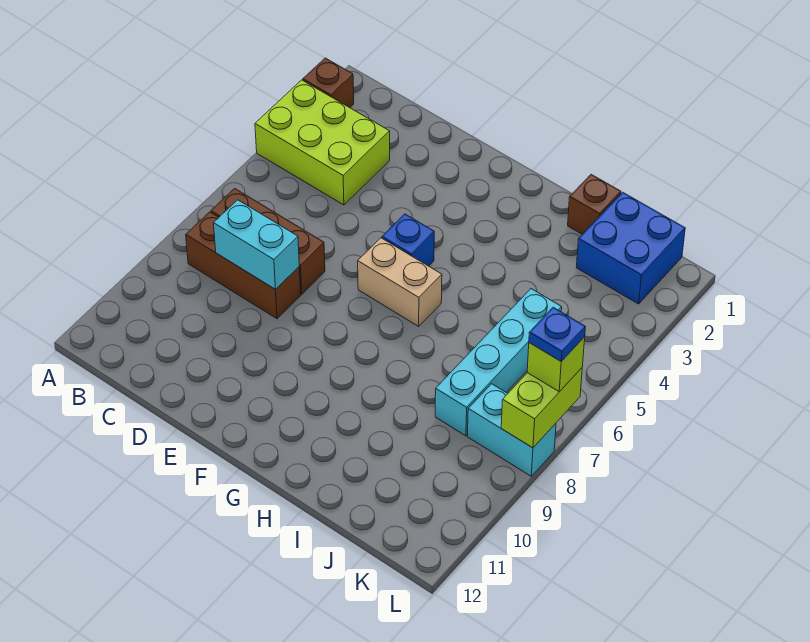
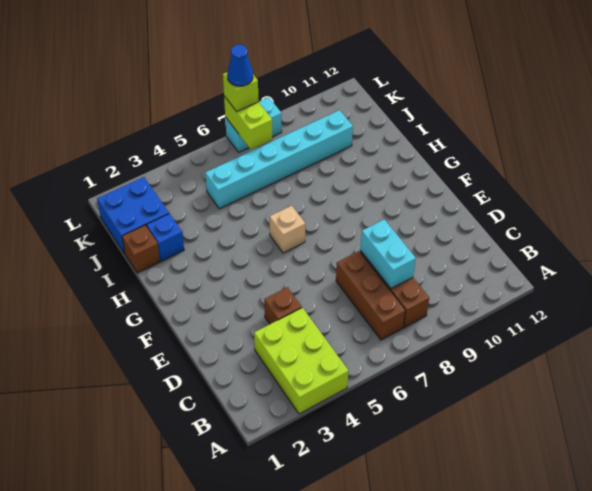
brown 1x1 brick [303,58,354,108] -> brown 1x1 brick moved to [264,287,302,324]
blue 1x1 brick [382,214,434,266] -> blue 1x1 brick moved to [147,214,184,261]
tan 1x2 brick [358,238,442,326] -> tan 1x1 brick [270,206,305,253]
cyan 1x4 brick [435,289,562,436] -> cyan 1x6 brick [205,110,353,209]
cyan 1x2 brick [467,384,556,476] -> cyan 1x2 brick turned to [225,97,282,152]
lime 1x2 brick [501,368,582,448] -> lime 1x2 brick turned to [224,96,272,150]
blue 1x1 plate [529,307,585,361] -> blue 1x1 cone [227,44,253,86]

